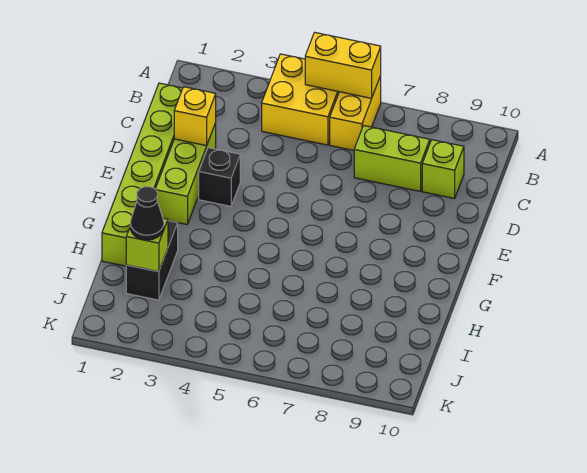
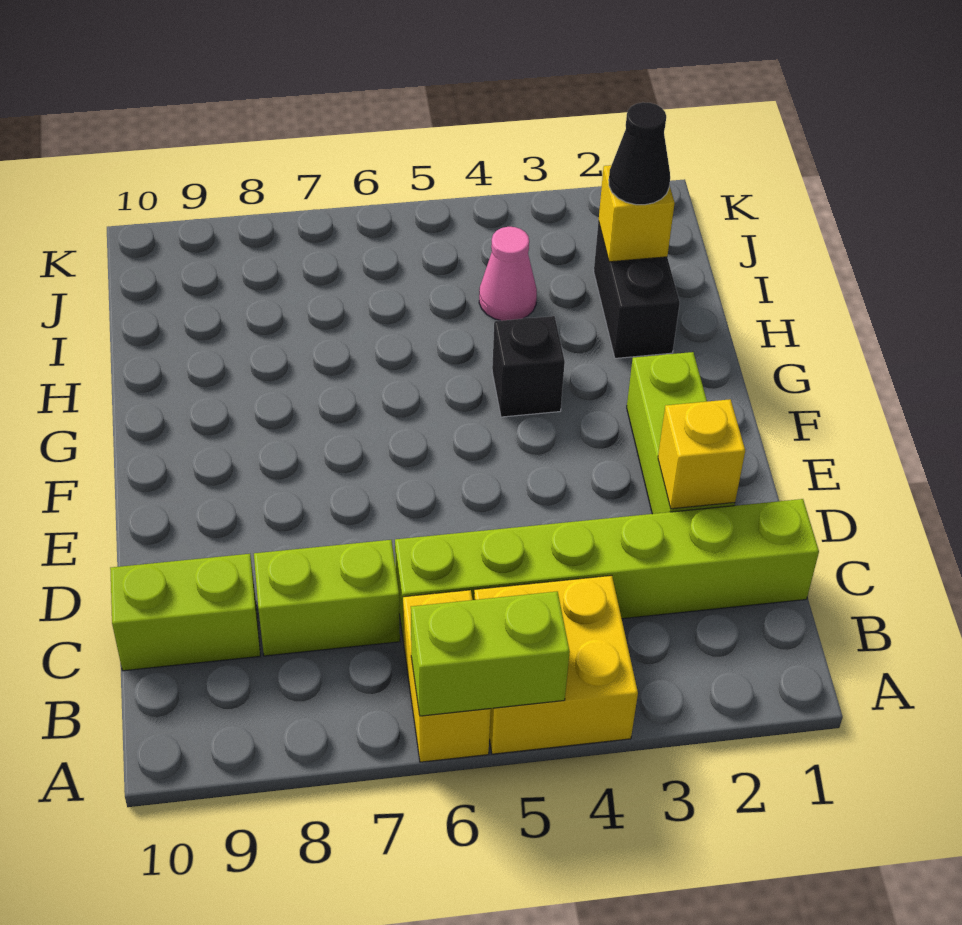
yellow 1x2 brick [305,32,381,98] -> lime 1x2 brick [411,592,570,716]
lime 1x6 brick [102,83,183,266] -> lime 1x6 brick turned to [395,499,819,641]
lime 1x1 brick [422,140,464,198] -> lime 1x2 brick [110,554,260,671]
black 1x1 brick [199,148,240,206] -> black 1x1 brick moved to [492,316,565,417]
lime 1x1 brick [126,218,168,272] -> yellow 1x1 brick [599,165,675,262]
none -> pink 1x1 cone [479,227,537,321]

